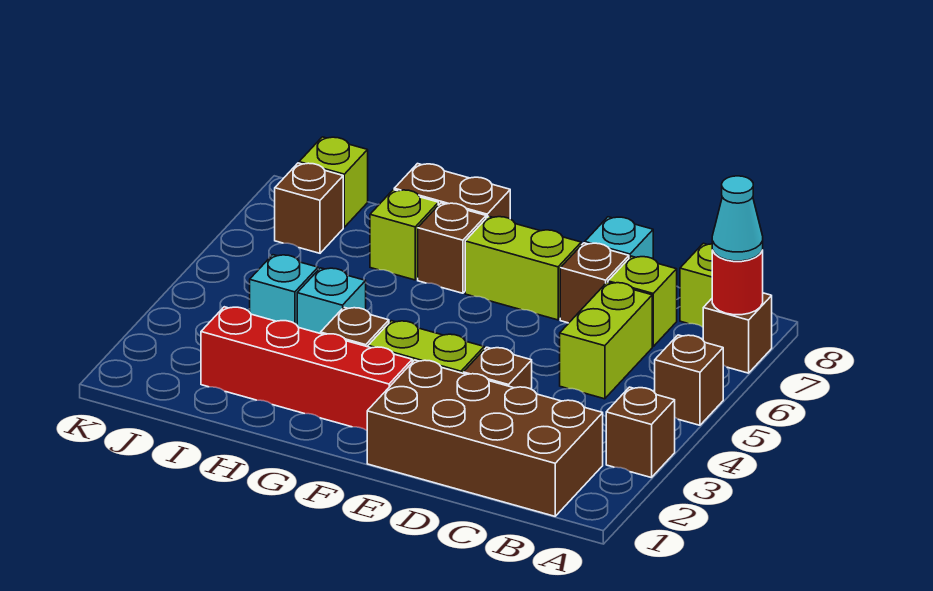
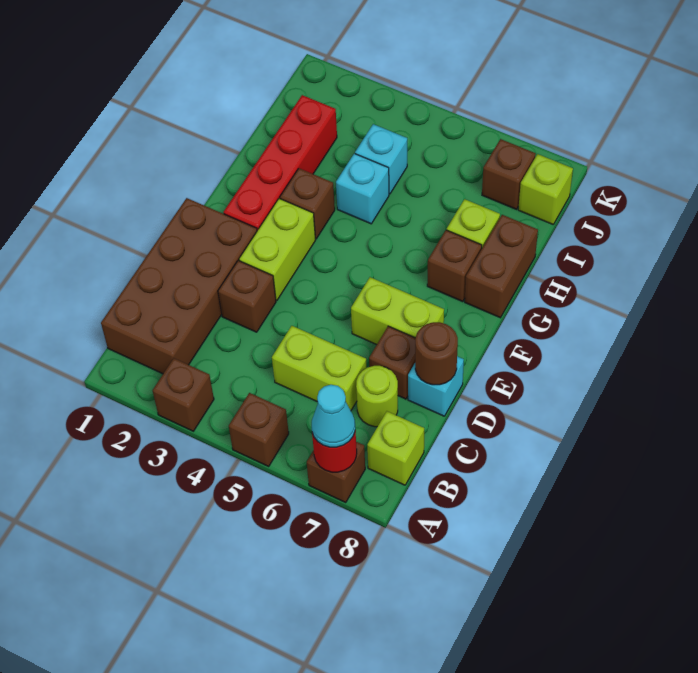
lime 1x1 brick [608,256,677,346] -> lime 1x1 round brick [356,366,398,427]
none -> brown 1x1 round brick [415,322,458,385]
lime 1x2 brick [465,216,581,320] -> lime 1x2 brick turned to [351,277,444,345]

